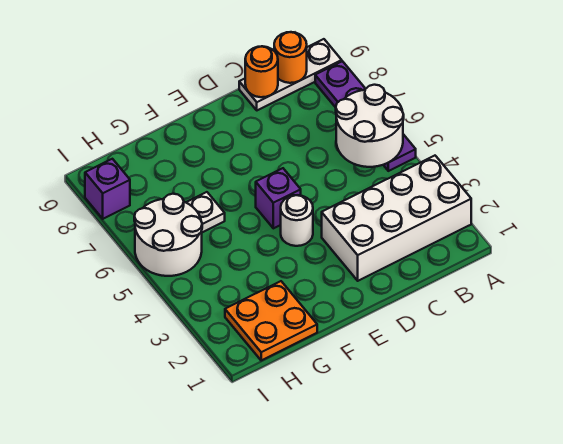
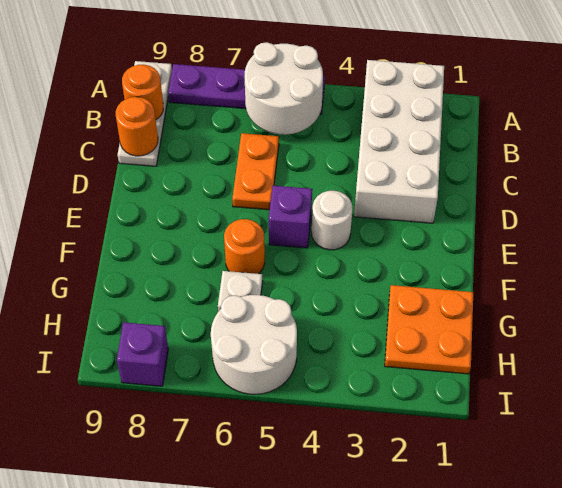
none -> orange 1x2 plate [232,133,279,210]
none -> orange 1x1 round brick [224,219,265,274]

